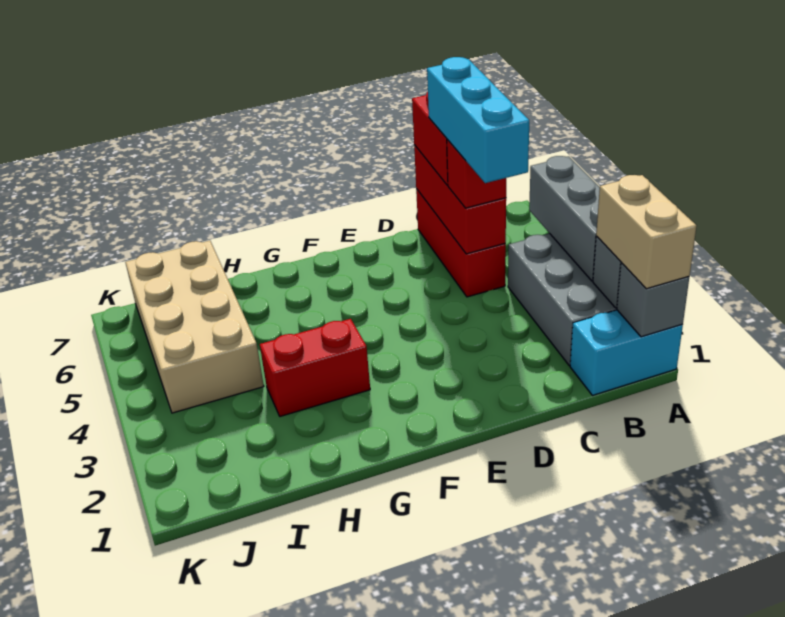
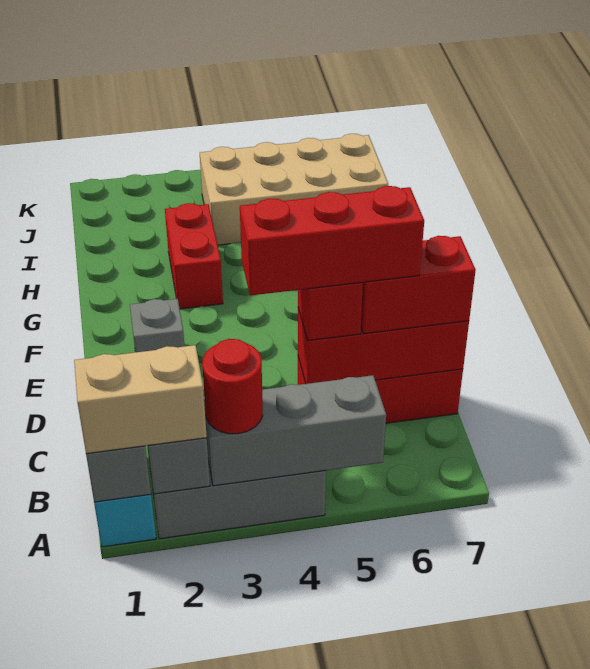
none -> red 1x1 round brick [202,339,263,434]
cyan 1x3 brick [427,57,529,183] -> red 1x3 brick [240,186,424,295]
none -> grey 1x1 brick [130,299,185,352]

